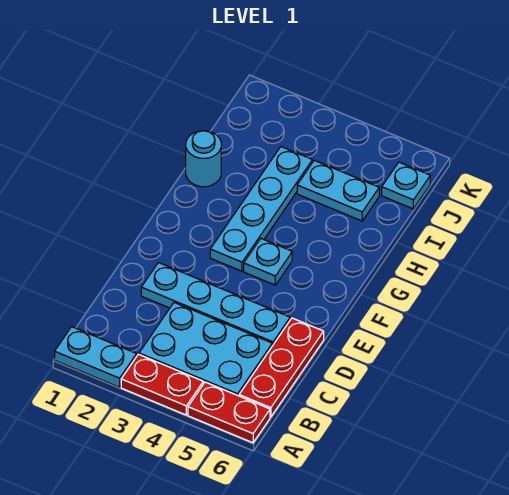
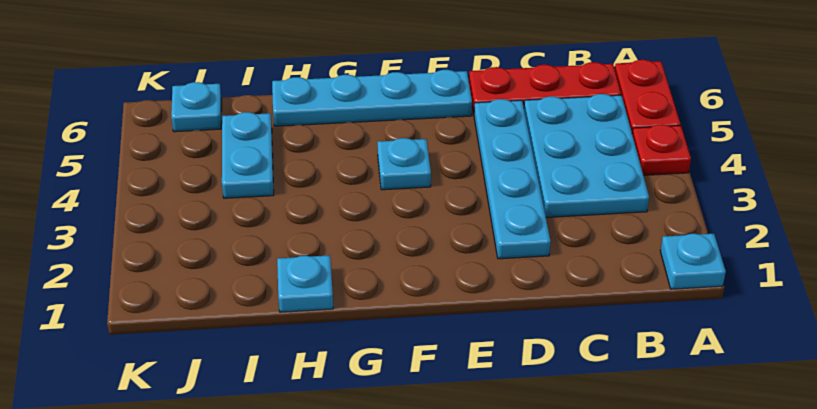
cyan 1x2 plate [55,327,137,387] -> cyan 1x1 plate [660,234,726,289]
red 1x2 plate [121,354,203,415] -> red 1x1 plate [632,124,691,175]
cyan 1x4 plate [210,147,313,271] -> cyan 1x4 plate moved to [272,70,472,126]
cyan 1x1 round brick [186,131,221,187] -> cyan 1x1 plate [277,255,333,312]

